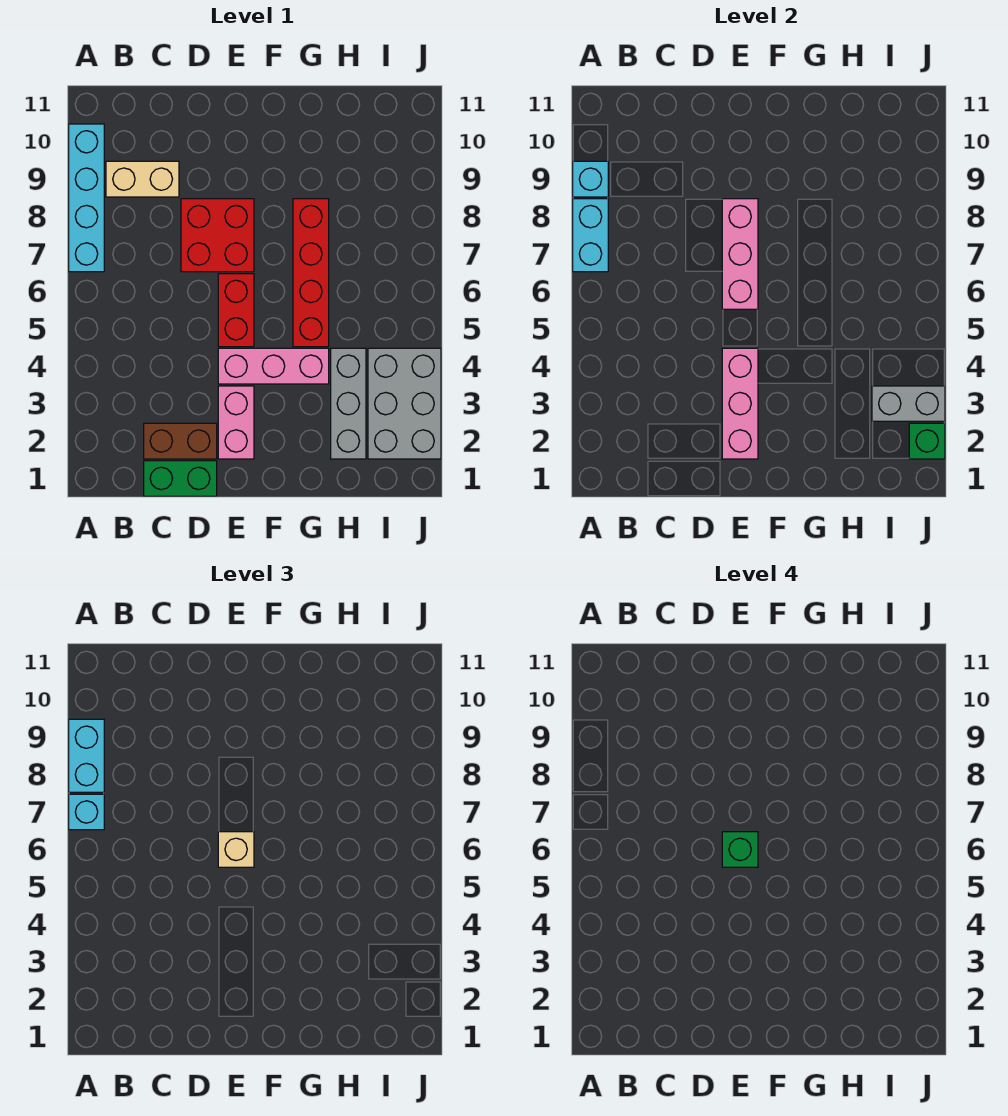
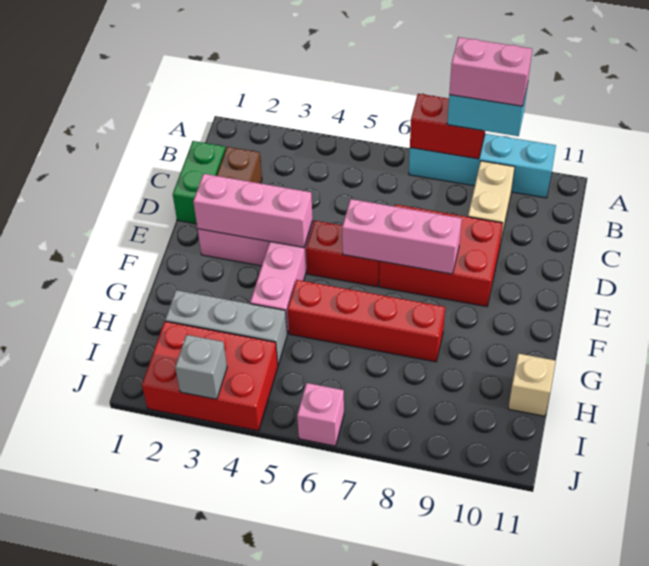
cyan 1x2 brick [573,199,608,272] -> red 1x2 brick [410,94,485,159]
cyan 1x1 brick [69,794,104,830] -> none
none -> pink 1x2 brick [449,37,532,106]
cyan 1x1 brick [573,161,608,197] -> none
red 2x2 brick [181,199,254,272] -> red 2x3 brick [379,204,503,307]
tan 1x1 brick [218,832,254,867] -> tan 1x1 brick moved to [508,354,556,416]
green 1x1 brick [722,832,758,867] -> none
grey 2x3 brick [368,348,441,459] -> red 2x3 brick [142,321,278,431]
grey 1x2 brick [872,386,945,421] -> grey 1x1 brick [175,335,227,399]
green 1x1 brick [909,423,945,459] -> none
none -> pink 1x1 brick [297,383,344,446]

